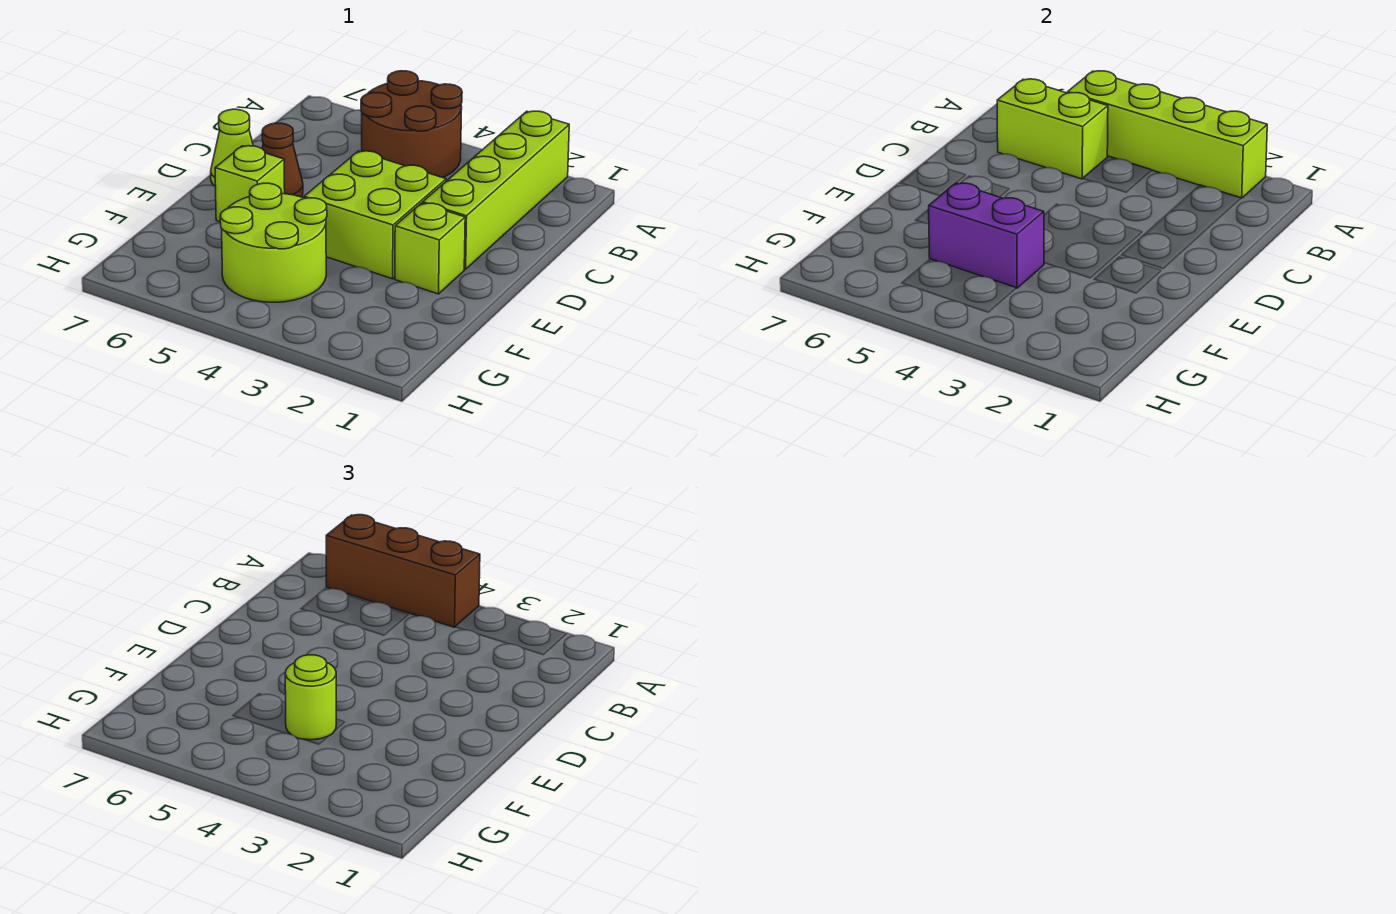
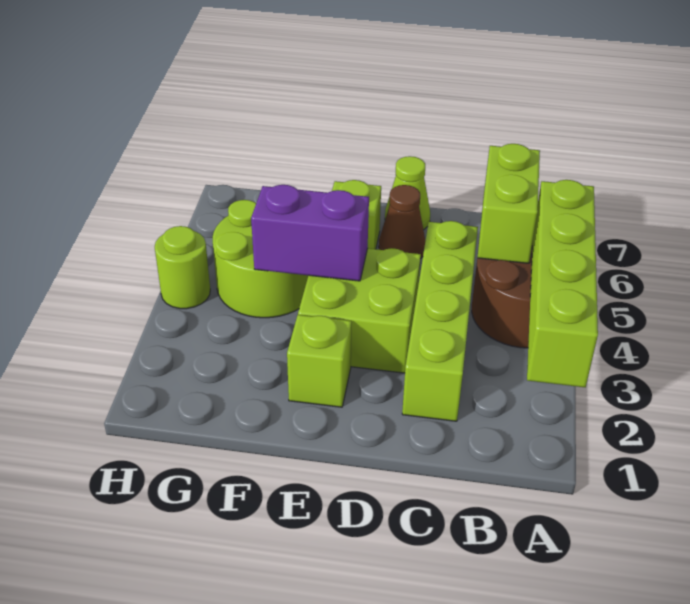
lime 1x4 brick [423,111,569,269] -> lime 1x4 brick turned to [402,221,478,421]
brown 1x3 brick [326,515,480,627] -> none
purple 1x2 brick [929,183,1044,288] -> purple 1x2 brick turned to [251,185,369,281]
lime 1x1 round brick [285,655,336,740] -> lime 1x1 round brick moved to [155,226,210,309]

